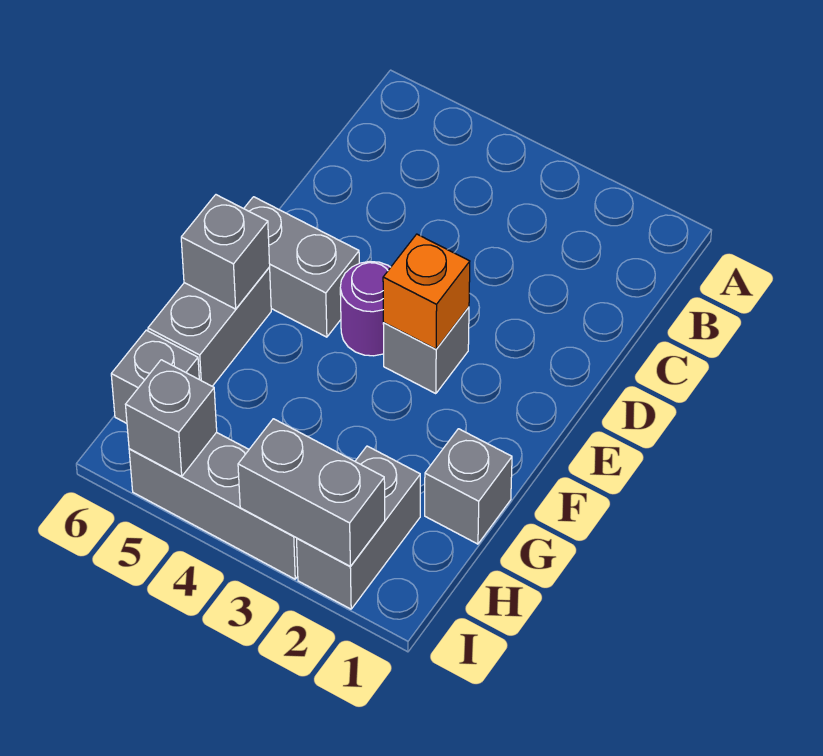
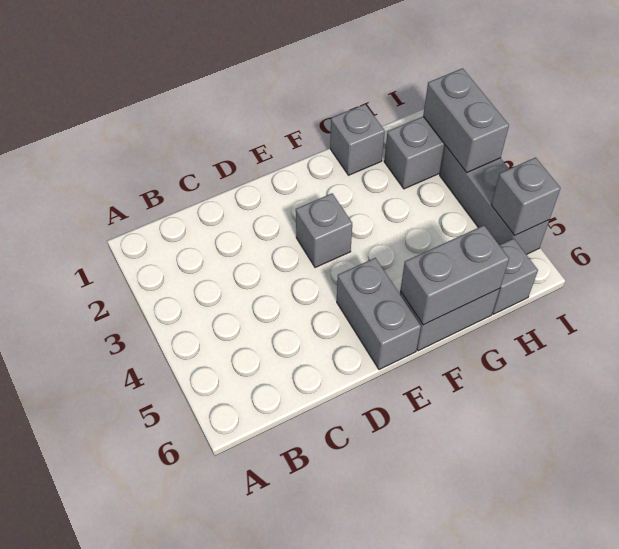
orange 1x1 brick [383,234,470,349] -> none
purple 1x1 round brick [340,261,391,356] -> none
grey 1x1 brick [181,195,270,309] -> grey 1x2 brick [400,225,509,325]

